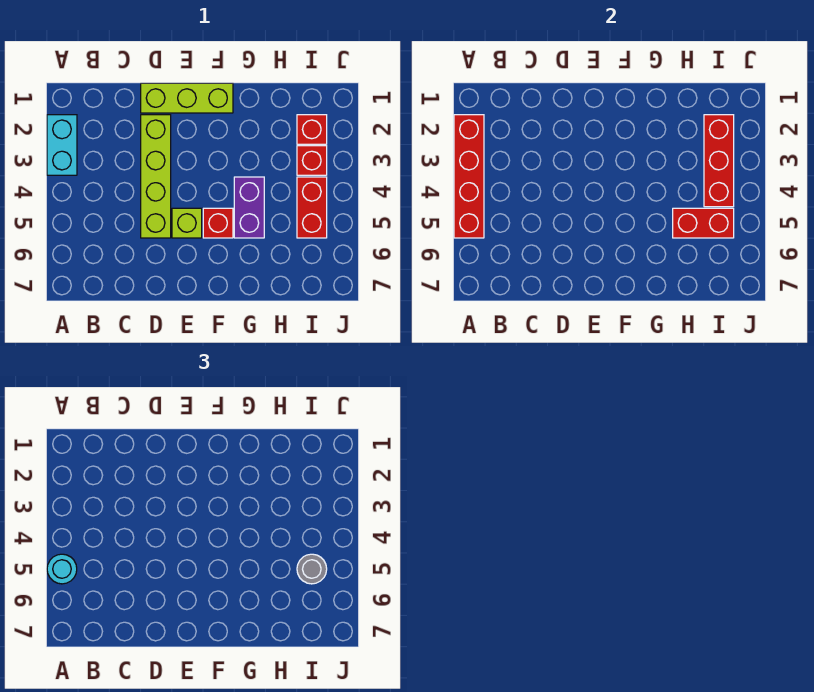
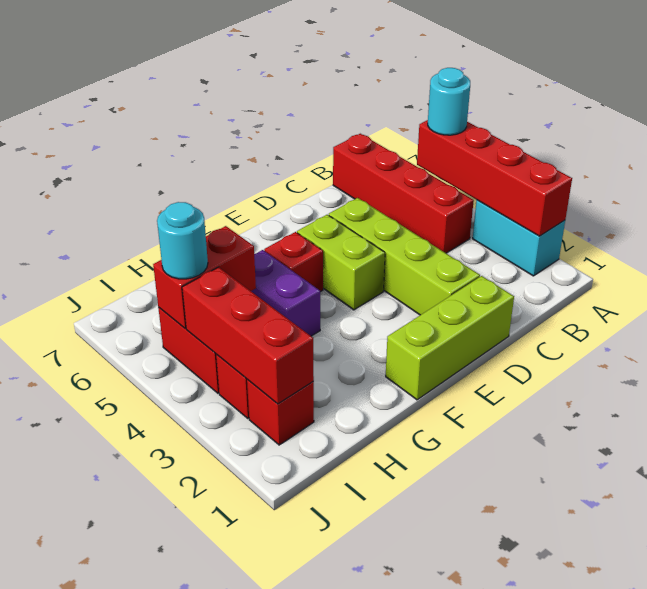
none -> red 1x4 brick [333,134,474,253]
lime 1x1 brick [172,208,202,238] -> lime 1x2 brick [297,215,385,310]
grey 1x1 round brick [297,554,327,584] -> cyan 1x1 round brick [157,202,208,279]

